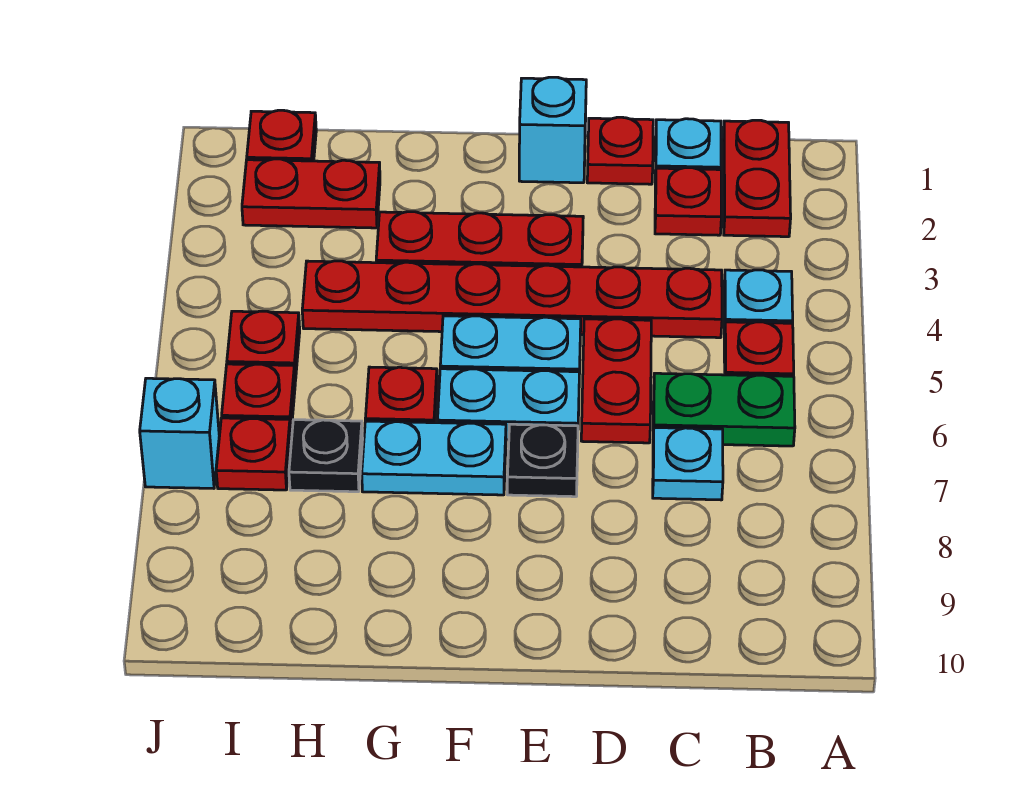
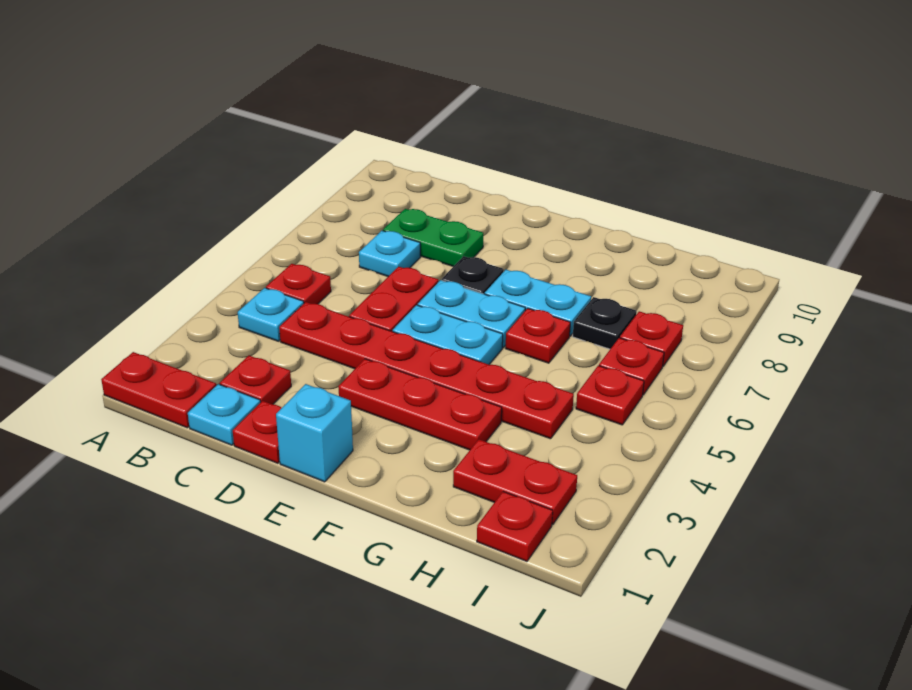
red 1x2 plate [723,120,791,237] -> red 1x2 plate turned to [101,352,216,428]
green 1x2 plate [653,373,795,446] -> green 1x2 plate moved to [383,209,484,267]
cyan 1x1 brick [140,378,219,488] -> none

